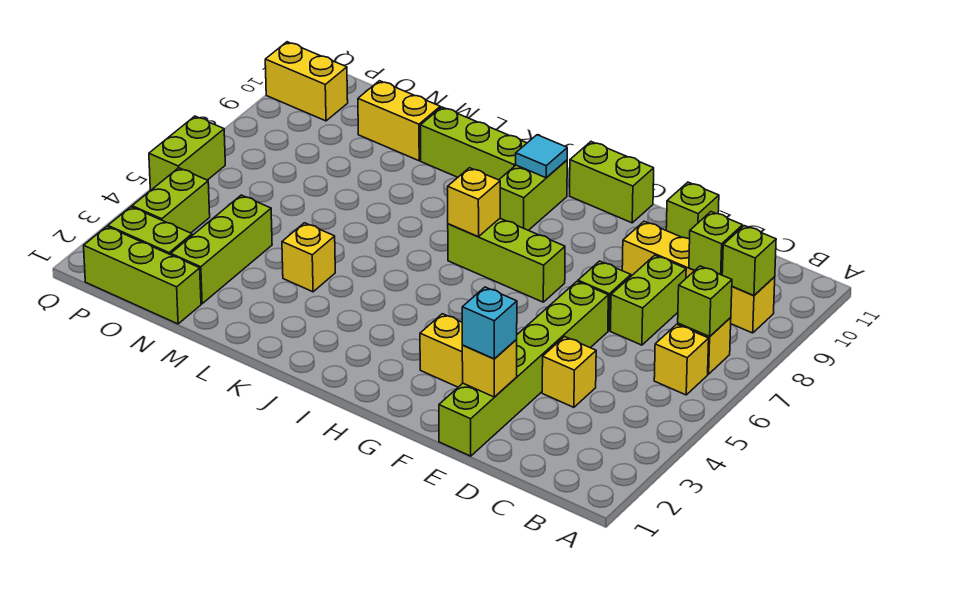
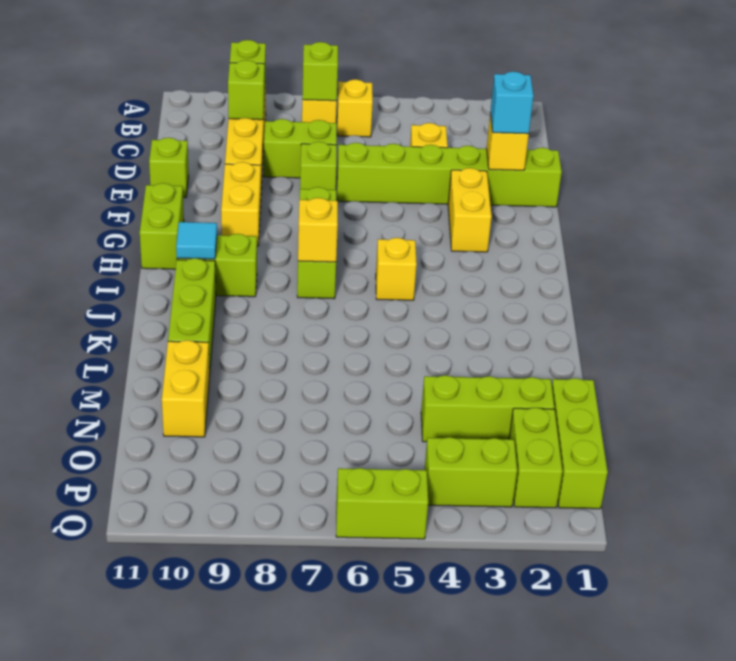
yellow 1x1 brick [282,223,335,292] -> yellow 1x1 brick moved to [376,238,417,300]
yellow 1x2 brick [265,42,348,121] -> yellow 1x2 brick moved to [221,162,261,246]

